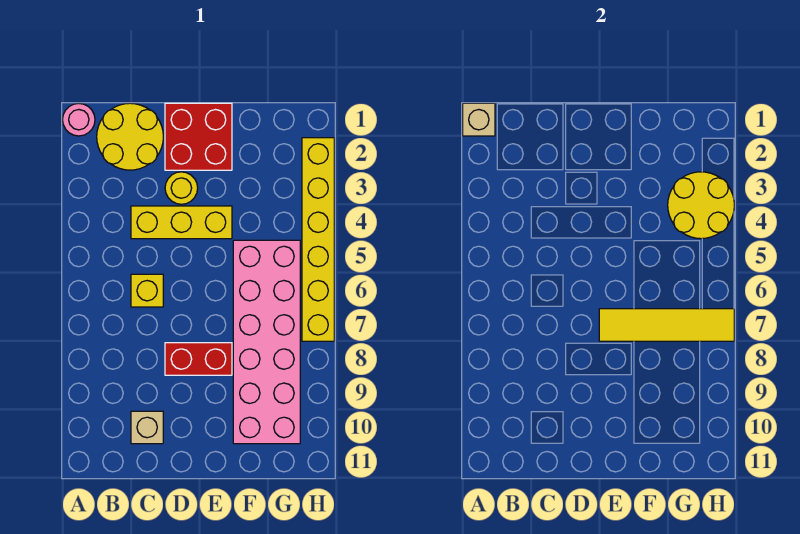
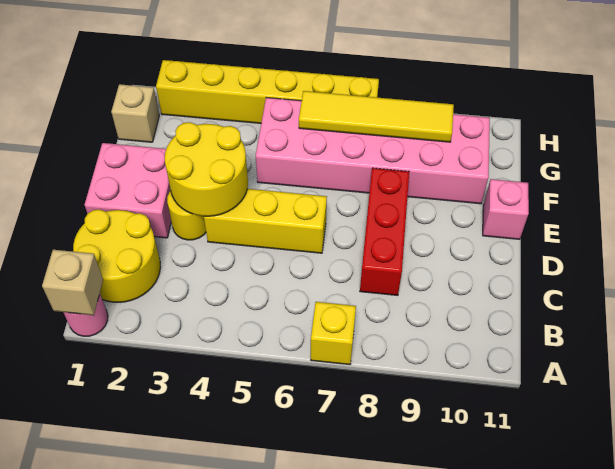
yellow 1x3 brick [131,206,232,239] -> yellow 1x3 brick turned to [204,189,327,253]
yellow 1x1 brick [131,274,163,307] -> yellow 1x1 brick moved to [311,302,356,365]
tan 1x1 brick [131,411,163,444] -> tan 1x1 brick moved to [111,84,159,142]
red 2x2 brick [165,103,232,170] -> pink 2x2 brick [85,143,171,238]
red 1x2 brick [165,343,232,375] -> red 1x3 brick [360,168,409,295]
yellow 1x4 tile [599,309,734,341] -> yellow 1x4 tile turned to [299,91,454,142]
none -> pink 1x1 brick [483,179,529,239]
yellow 2x2 round brick [668,172,734,239] -> yellow 2x2 round brick moved to [165,122,248,216]

